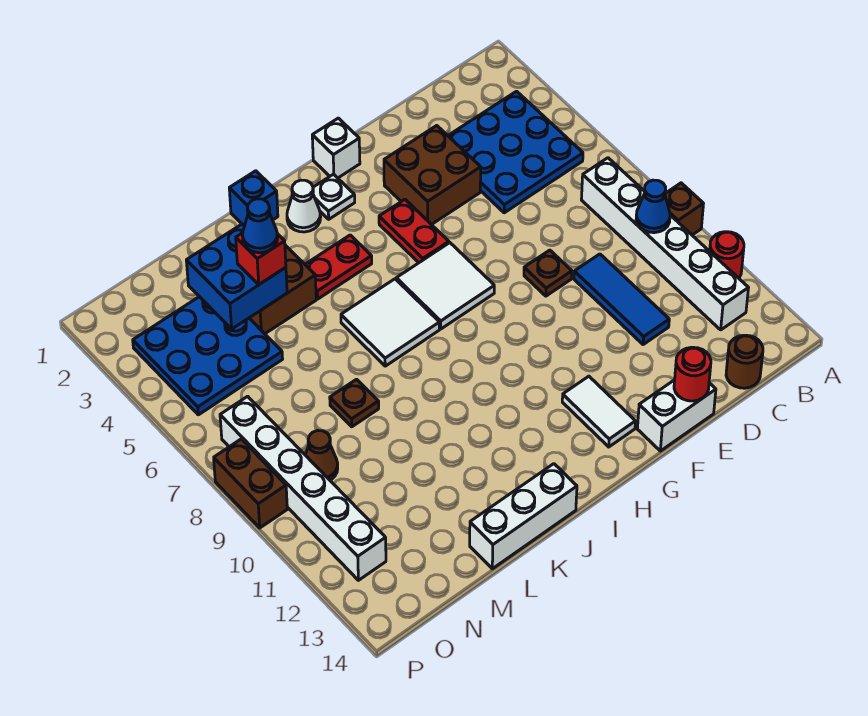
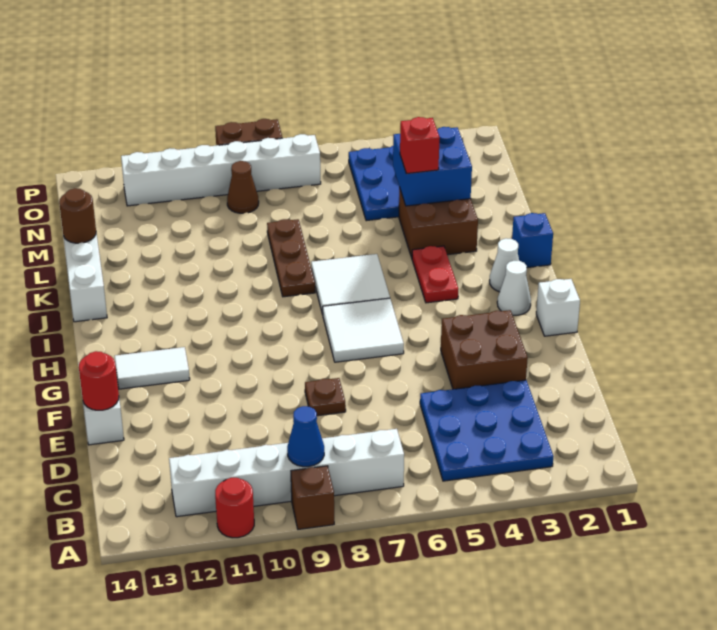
brown 1x1 round brick [726,335,763,388] -> brown 1x1 round brick moved to [59,188,96,243]
blue 1x3 tile [574,254,669,345] -> none
red 1x2 plate [379,200,449,263] -> none
white 1x1 plate [313,174,355,219] -> white 1x1 cone [497,261,531,315]
blue 1x1 cone [242,199,278,253] -> none
brown 1x1 plate [330,379,379,427] -> brown 1x3 plate [267,219,315,297]

